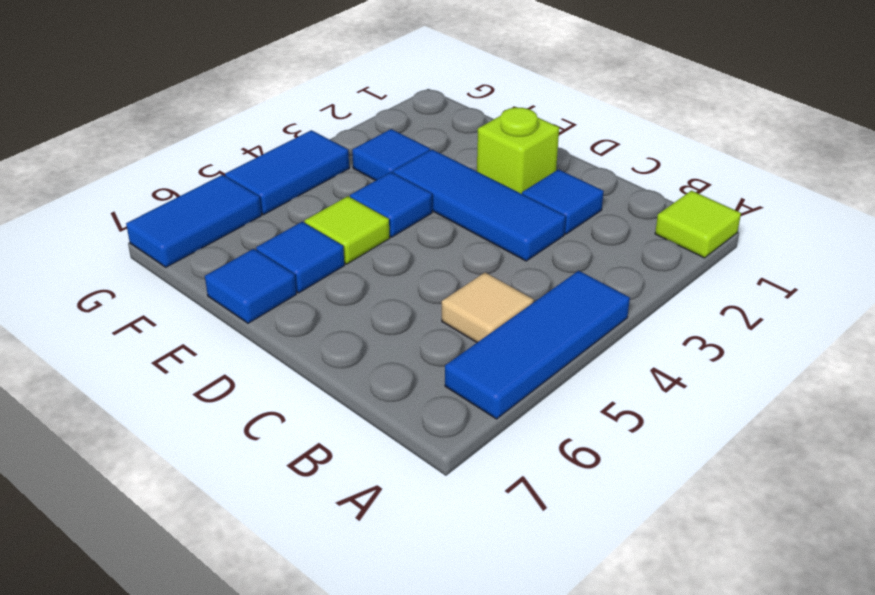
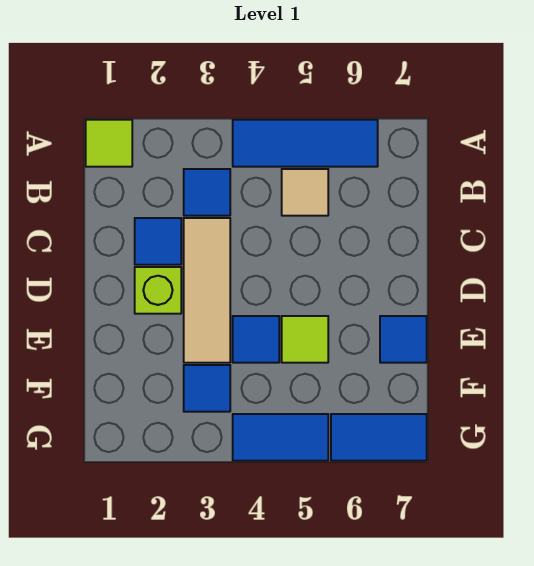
blue 1x3 tile [393,150,566,261] -> tan 1x3 tile [184,218,230,363]
blue 1x1 tile [256,222,344,293] -> blue 1x1 tile moved to [184,169,230,216]

